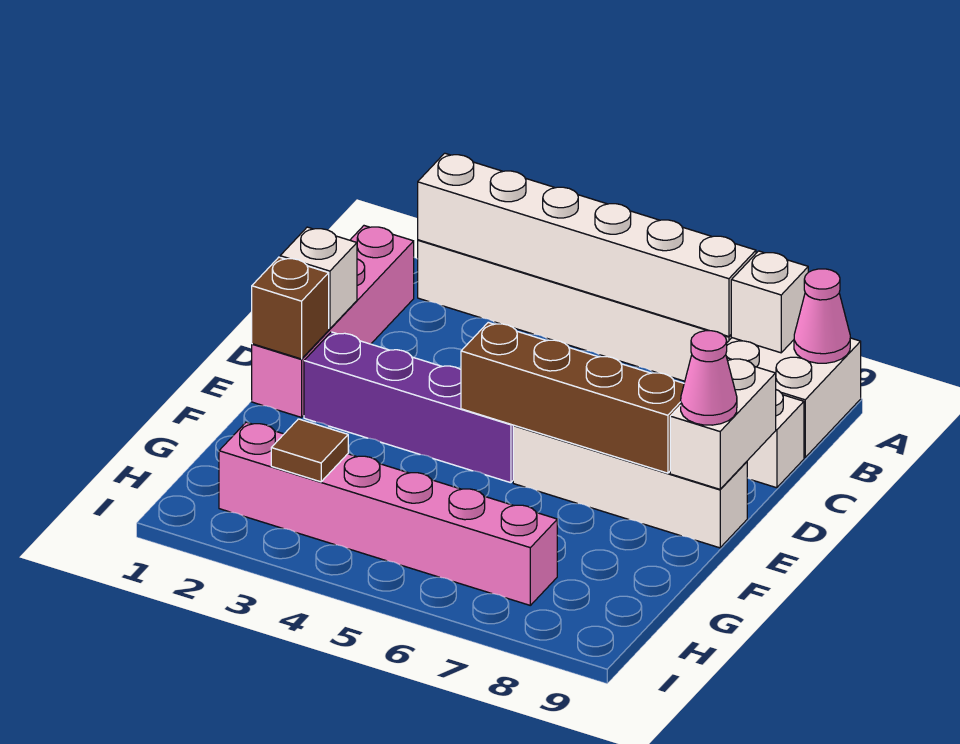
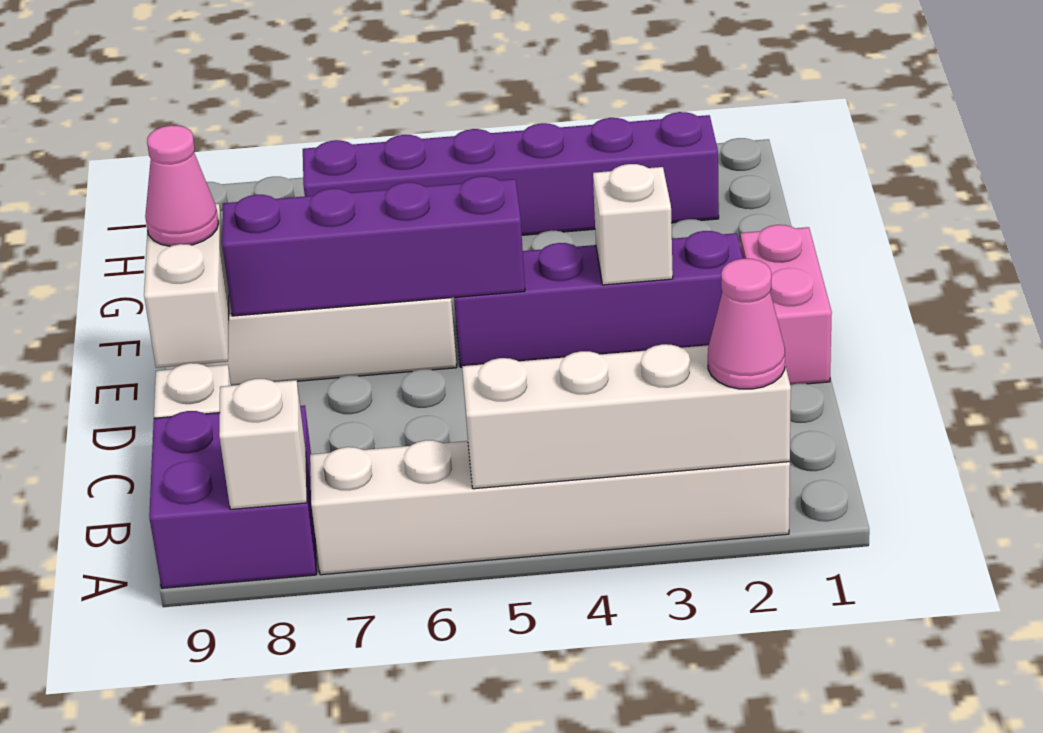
white 1x6 brick [418,153,756,337] -> white 1x4 brick [462,344,791,489]
white 2x2 brick [726,338,861,458] -> purple 2x2 brick [149,405,316,588]
pink 1x1 cone [794,269,850,363] -> pink 1x1 cone moved to [708,259,785,389]
pink 1x4 brick [252,226,414,417] -> pink 1x2 brick [740,225,832,385]
white 1x1 brick [280,227,357,329] -> white 1x1 brick moved to [593,164,673,285]
brown 1x1 brick [252,257,329,359] -> none
brown 1x4 brick [461,322,684,473] -> purple 1x4 brick [222,176,525,316]
pink 1x6 brick [219,422,557,605] -> purple 1x6 brick [303,112,719,235]
brown 1x1 tile [271,419,348,482] -> none

